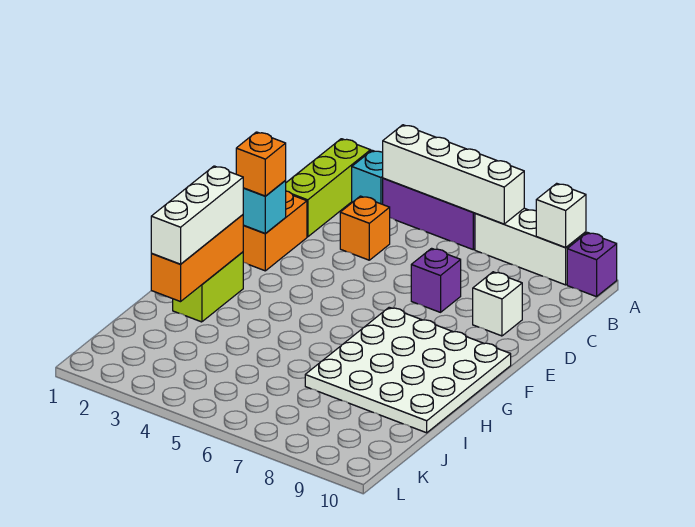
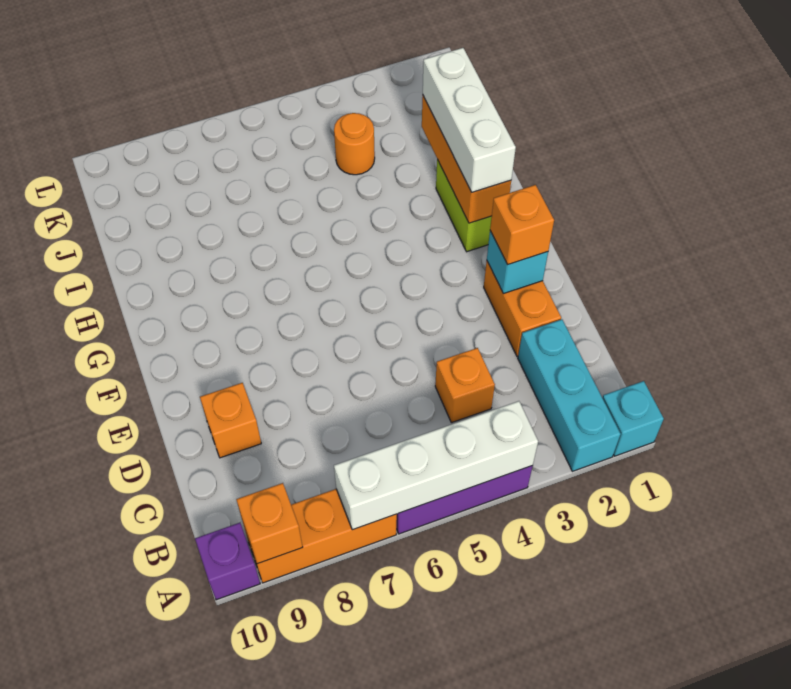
lime 1x3 brick [286,139,371,237] -> cyan 1x3 brick [518,319,621,471]
cyan 1x1 brick [352,150,383,204] -> cyan 1x1 brick moved to [603,381,664,456]
white 1x3 brick [475,208,586,285] -> orange 1x3 brick [244,489,397,583]
white 1x1 brick [536,183,586,248] -> orange 1x1 brick [236,483,303,564]
purple 1x1 brick [411,248,461,312] -> none
white 1x1 brick [473,272,522,336] -> orange 1x1 brick [200,383,261,458]
white 4x4 plate [305,307,511,433] -> none
none -> orange 1x1 round brick [334,113,375,175]

